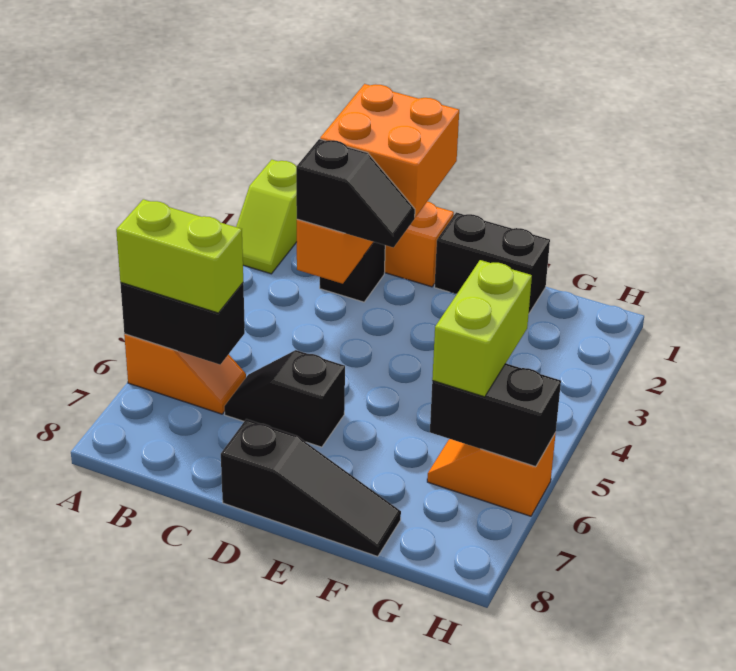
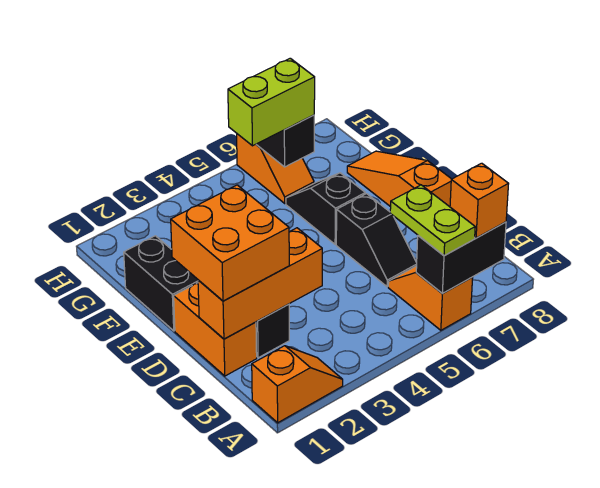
lime 1x2 slope [236,160,297,274] -> orange 1x2 slope [252,346,343,423]
black 1x2 brick [120,283,245,365] -> black 1x2 brick turned to [416,222,506,294]
lime 1x2 brick [116,199,243,313] -> lime 1x2 plate [390,185,475,256]
none -> orange 1x1 brick [450,163,508,238]
black 1x2 slope [296,139,415,248] -> black 1x2 slope moved to [286,173,365,244]
black 1x3 slope [221,419,401,557] -> orange 1x3 slope [347,151,452,207]

